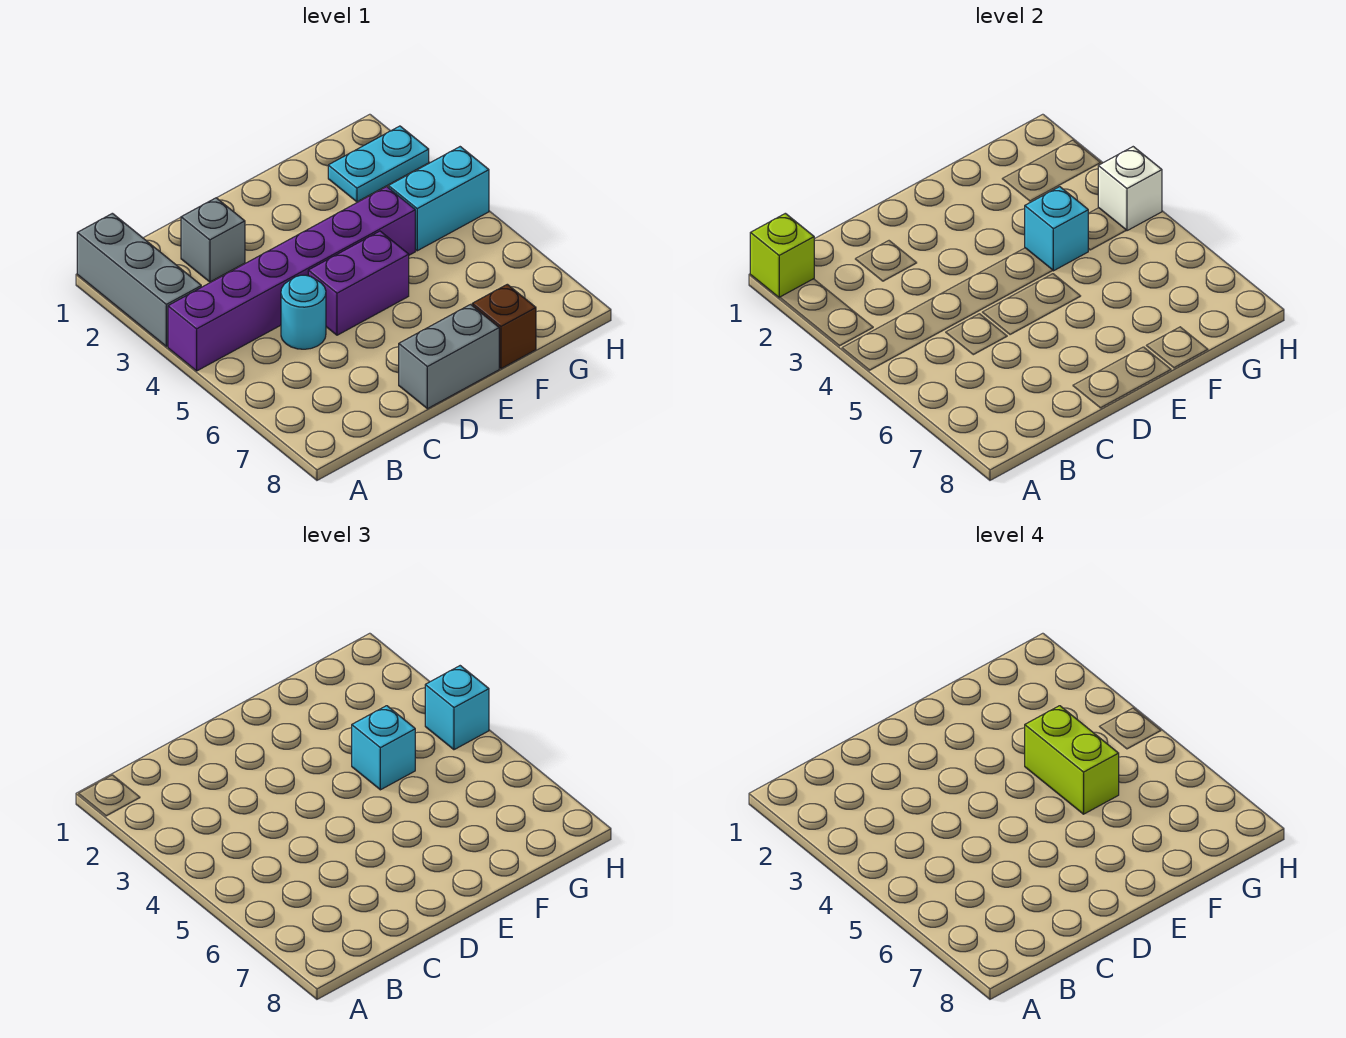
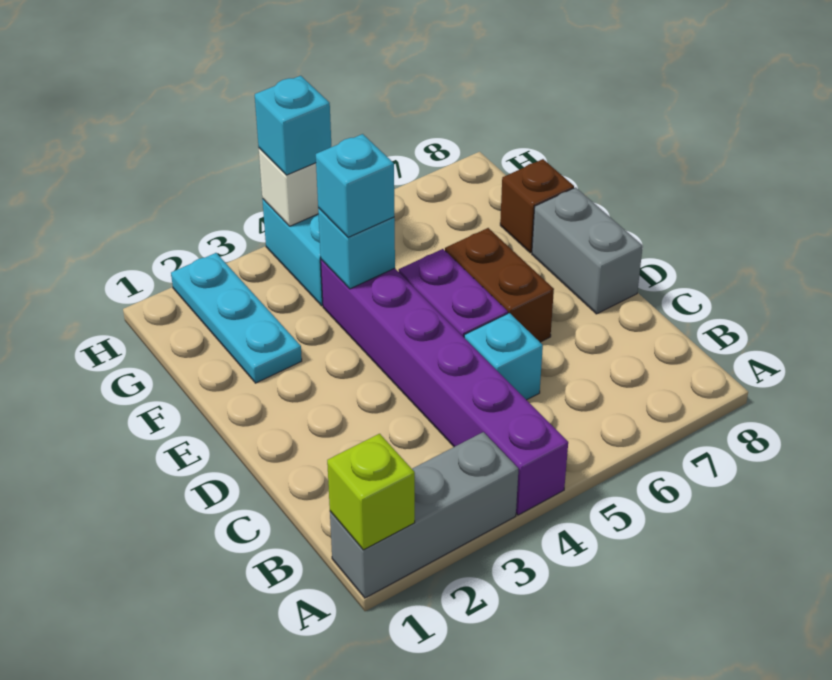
grey 1x1 brick [181,198,245,282] -> none
cyan 1x1 round brick [281,275,326,349] -> cyan 1x1 brick [464,313,543,400]
none -> brown 1x2 brick [445,228,554,342]
lime 1x2 brick [1025,706,1119,814] -> none
cyan 1x2 plate [328,126,429,202] -> cyan 1x3 plate [171,253,302,383]

